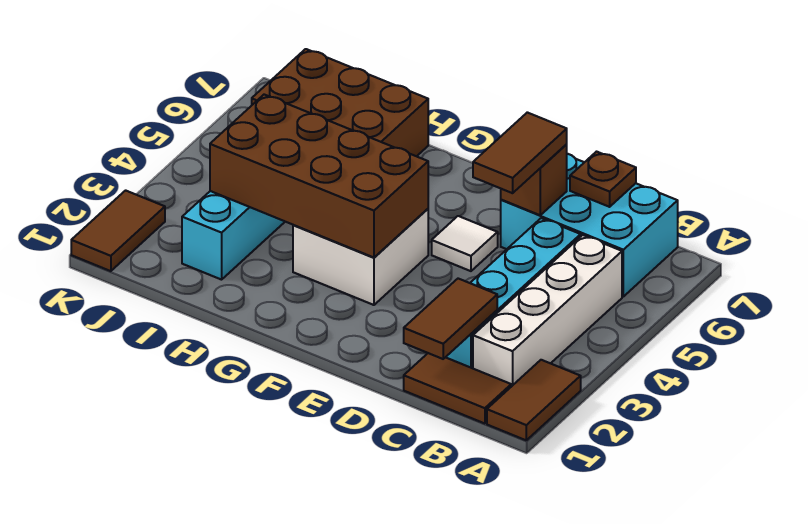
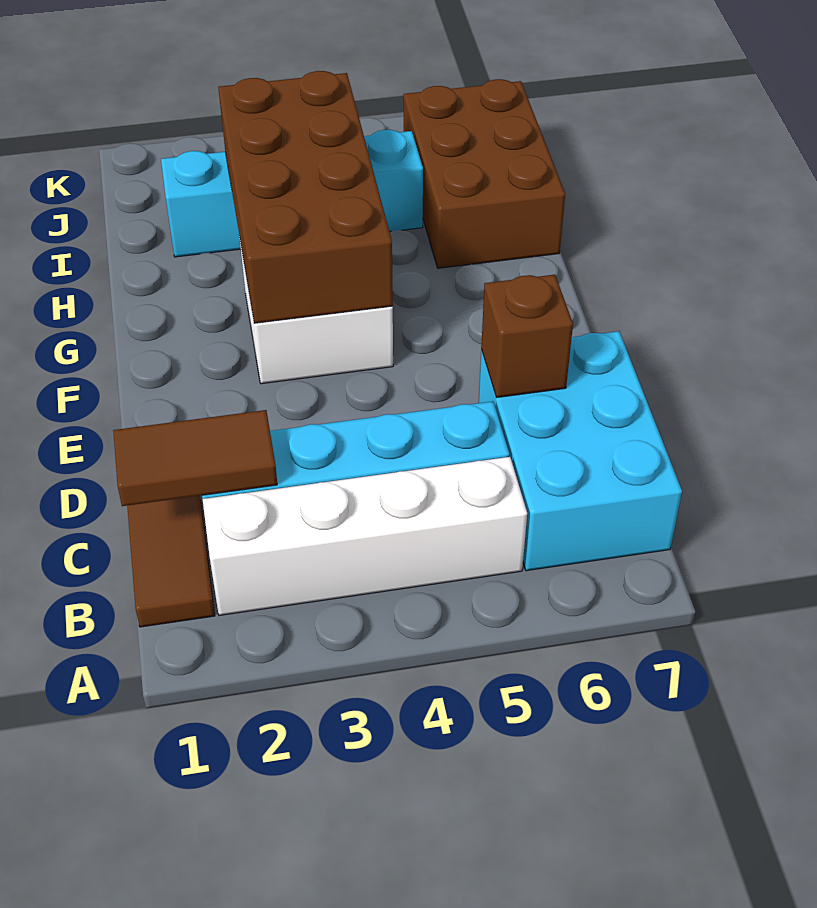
brown 1x2 tile [487,360,581,440] -> none
brown 1x1 plate [570,152,636,207] -> none
brown 1x2 tile [473,112,567,193] -> none
white 1x1 tile [432,216,498,271] -> none
brown 1x2 tile [71,190,165,271] -> none

